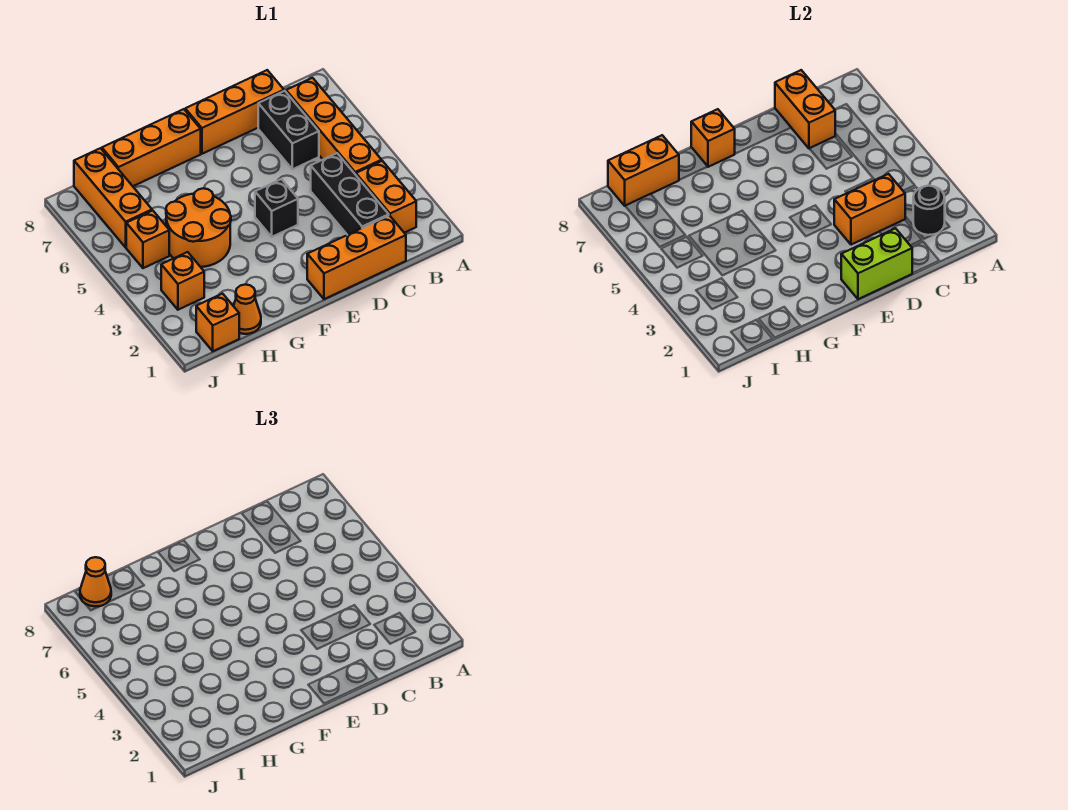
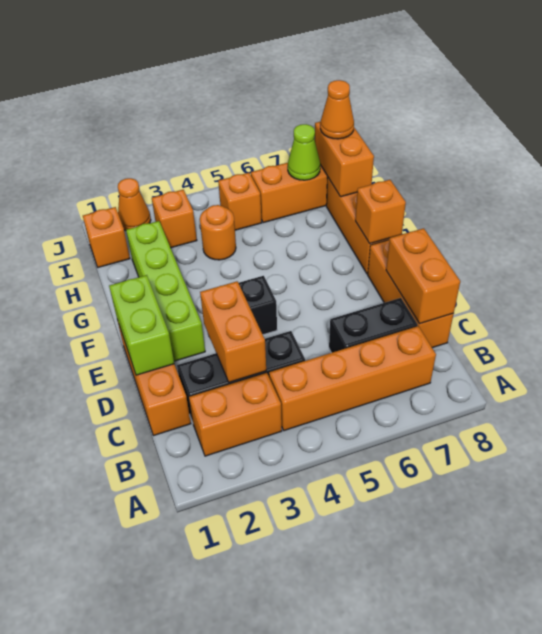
black 1x1 round brick [913,186,945,235] -> none
orange 1x2 brick [775,70,835,148] -> orange 1x2 brick turned to [386,228,460,324]
none -> lime 1x4 brick [126,221,205,361]
orange 2x2 round brick [166,188,231,267] -> orange 1x1 round brick [200,205,236,260]
orange 1x1 cone [234,285,261,334] -> orange 1x1 cone moved to [118,178,151,231]
none -> lime 1x1 cone [288,124,320,180]

